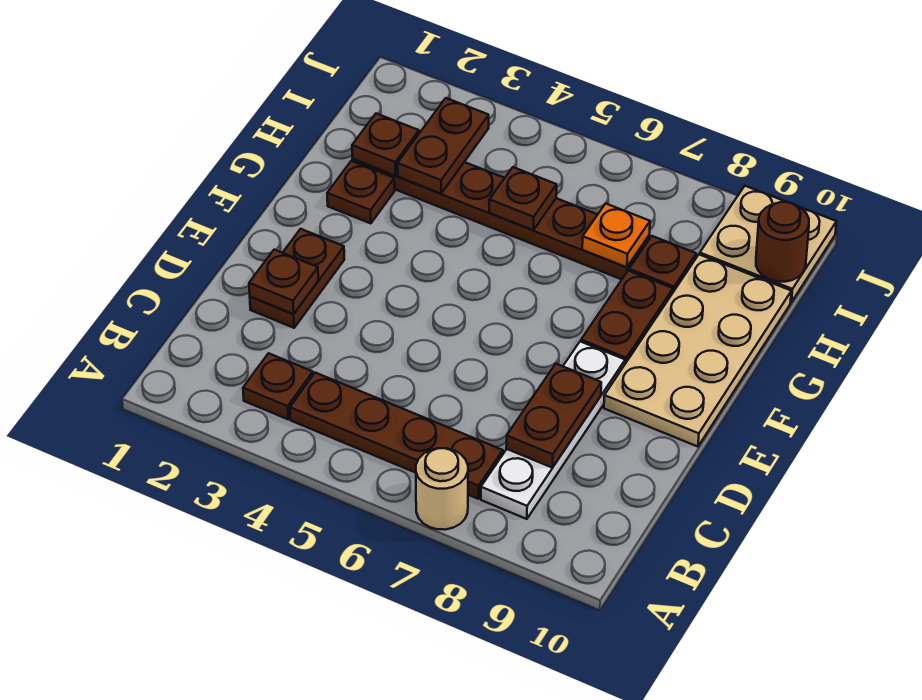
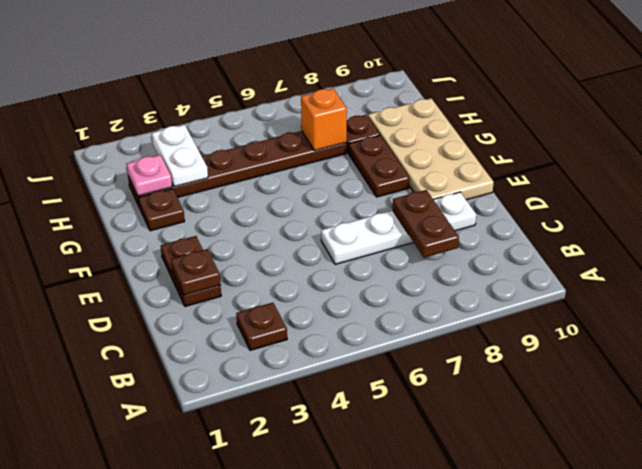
tan 1x1 round brick [416,448,468,530] -> none
brown 1x4 plate [290,373,503,499] -> none
white 1x4 plate [481,342,625,519] -> white 1x4 plate turned to [321,192,476,264]
brown 1x1 plate [352,114,419,176] -> pink 1x1 plate [127,155,172,196]
brown 1x2 plate [398,98,489,194] -> white 1x2 plate [152,125,208,187]
brown 1x1 plate [489,167,557,230] -> none
orange 1x1 plate [582,203,650,267] -> orange 1x1 brick [301,89,347,151]
tan 2x2 plate [700,186,836,302] -> none
brown 1x1 round brick [756,202,809,282] -> none

